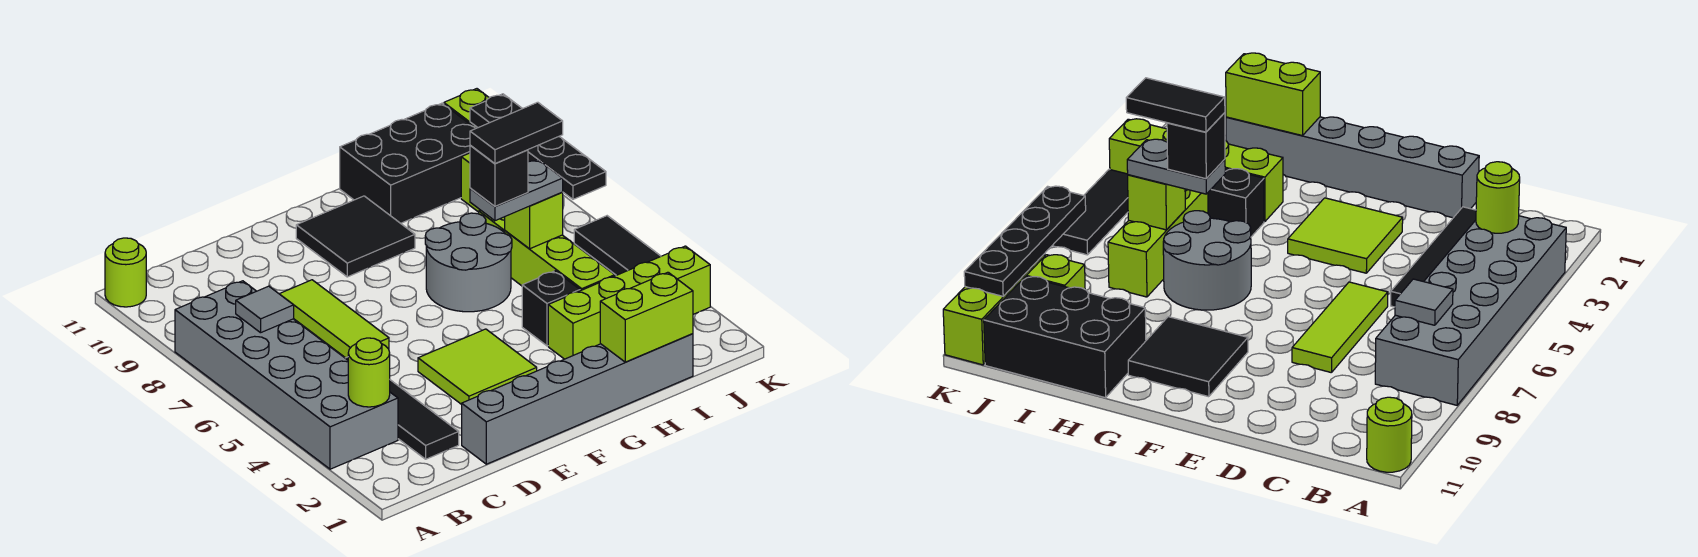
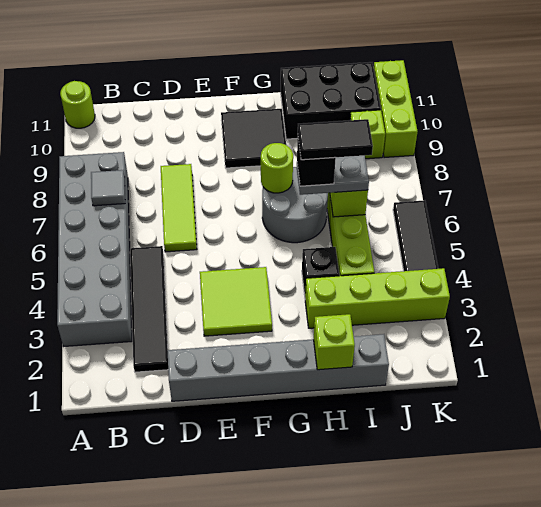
lime 1x1 round brick [348,338,390,407] -> lime 1x1 round brick moved to [261,143,293,193]
lime 1x2 brick [600,272,693,362] -> lime 1x1 brick [314,314,355,370]
black 1x4 plate [470,94,606,199] -> none

